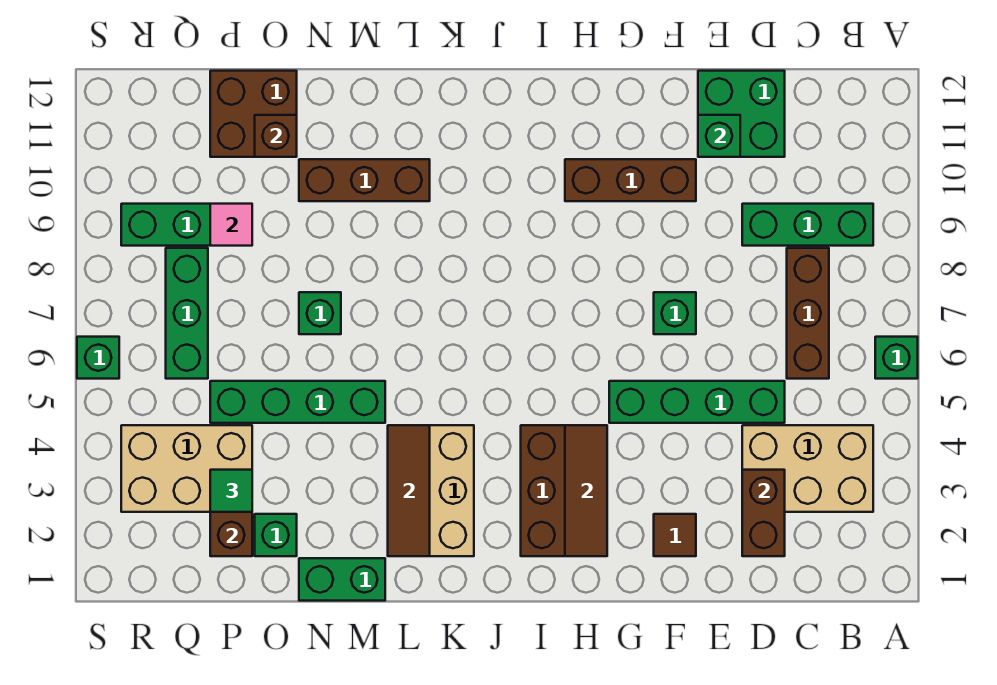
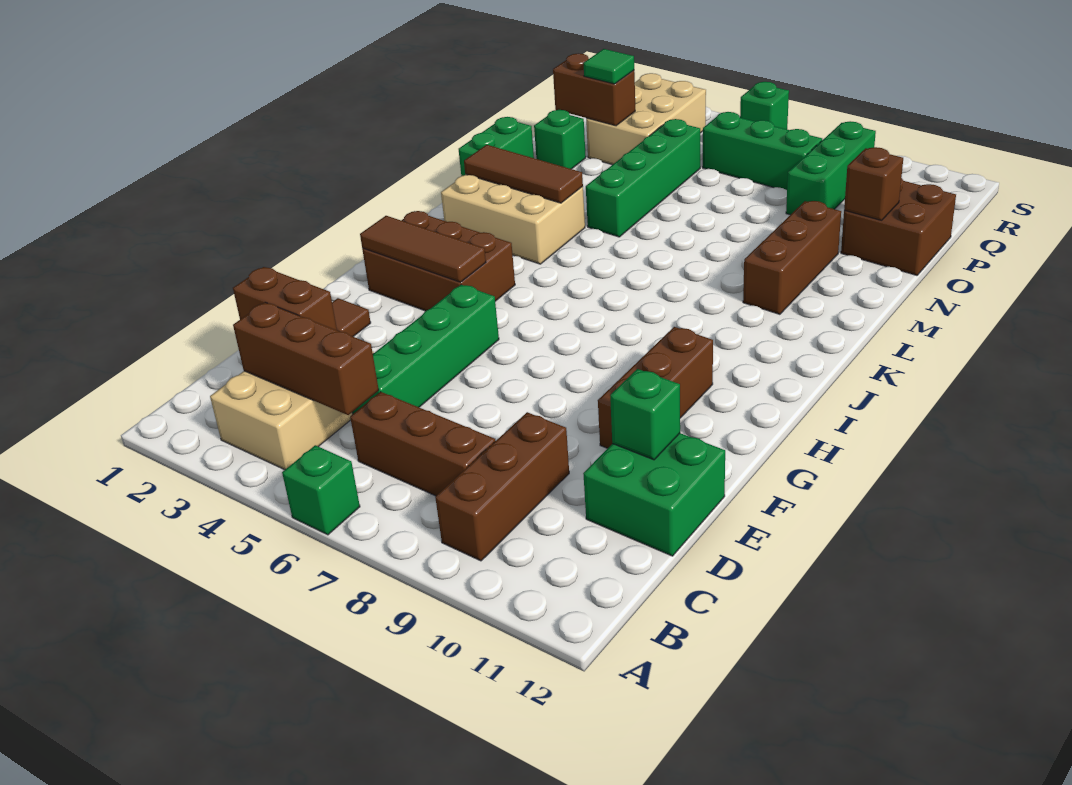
green 1x3 brick [742,204,873,246] -> brown 1x3 brick [435,412,569,561]
none -> brown 1x3 brick [233,302,379,415]
green 1x1 brick [654,292,696,334] -> none
green 1x1 brick [299,292,341,334] -> none
pink 1x1 tile [210,204,252,246] -> none

